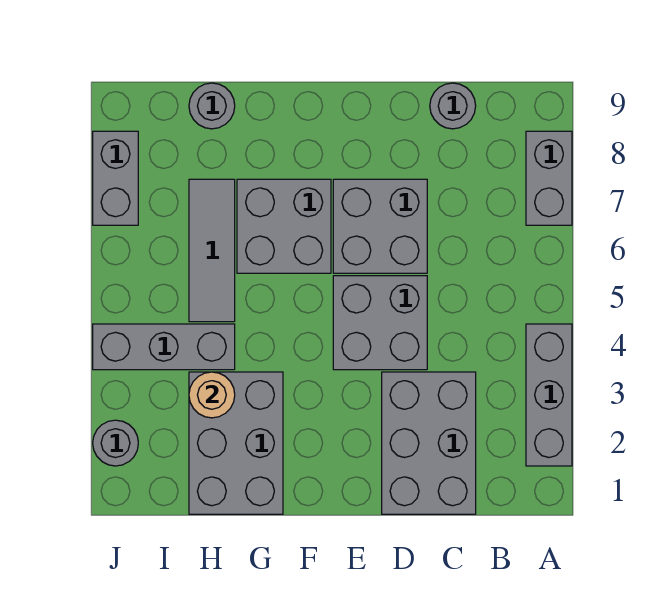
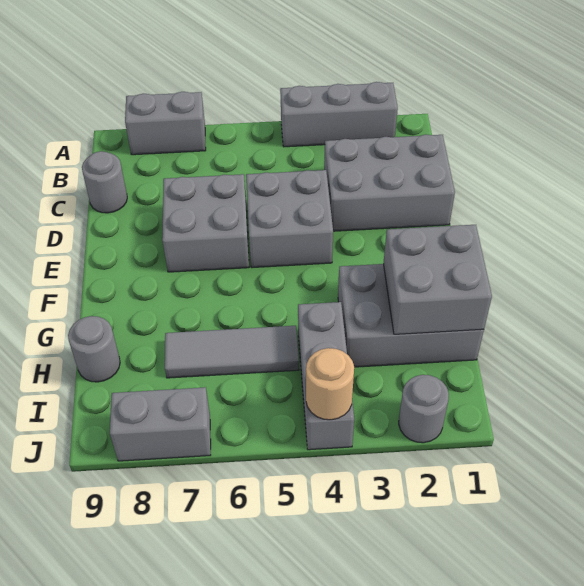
grey 2x2 brick [237,179,331,273] -> grey 2x2 brick moved to [383,225,492,334]
tan 1x1 round brick [189,372,235,418] -> tan 1x1 round brick moved to [306,348,354,420]

